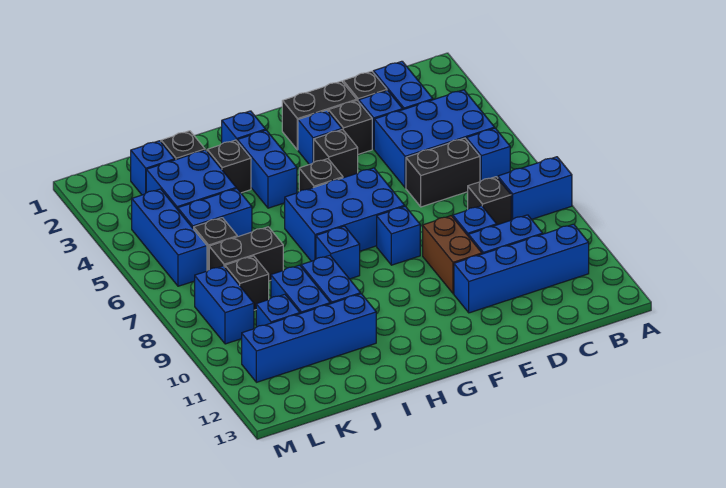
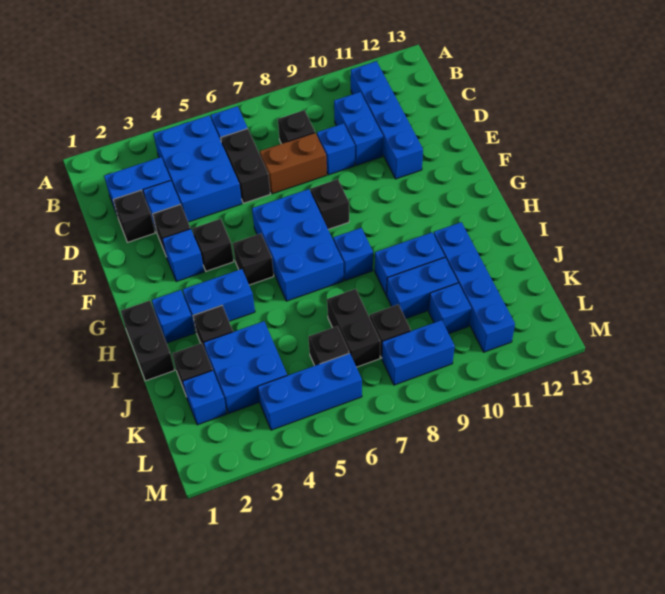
blue 1x2 brick [498,157,572,220] -> none
black 1x2 brick [282,81,357,150] -> black 1x2 brick moved to [121,301,174,381]
brown 1x2 brick [423,216,482,294] -> brown 1x2 brick moved to [260,133,327,194]
blue 1x1 brick [377,206,420,265] -> black 1x1 brick [310,179,349,229]
blue 1x2 brick [178,188,252,237] -> none

